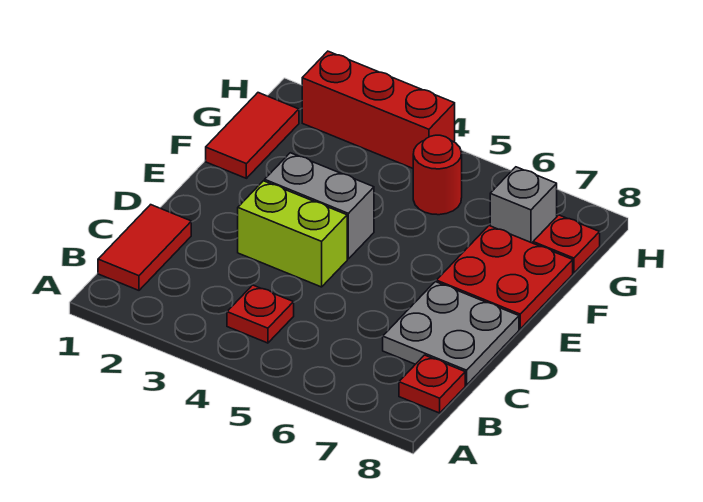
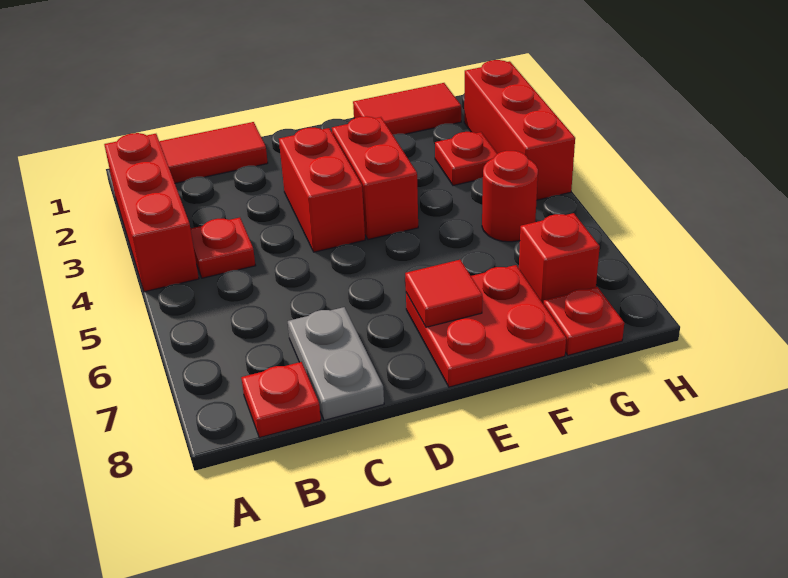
none -> red 1x3 brick [104,133,199,292]
grey 2x2 plate [383,282,519,385] -> grey 1x2 plate [288,307,384,420]
lime 1x2 brick [238,181,347,287] -> red 1x2 brick [279,127,365,252]
grey 1x2 brick [265,153,374,259] -> red 1x2 brick [332,116,418,240]
none -> red 1x1 tile [405,260,482,327]
none -> red 1x1 plate [435,132,497,185]
grey 1x1 brick [490,167,557,243] -> red 1x1 brick [519,213,600,304]

